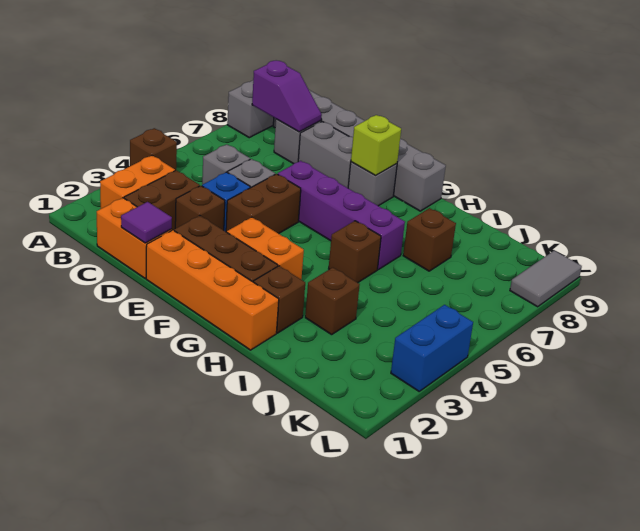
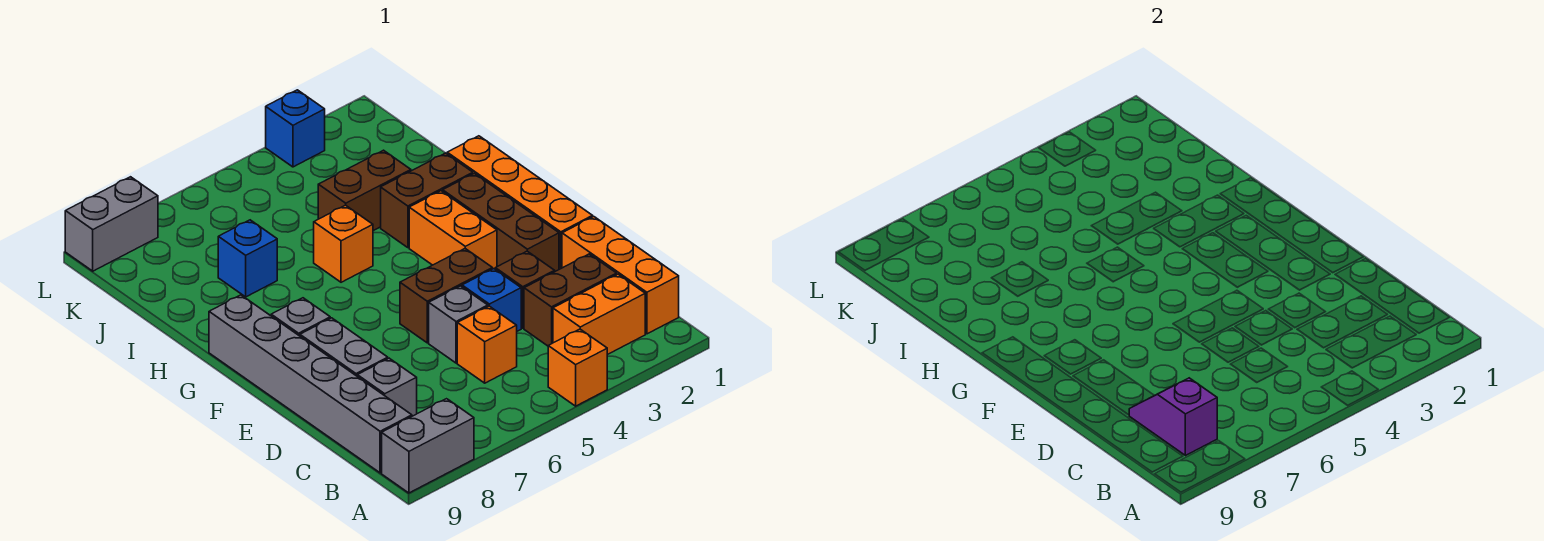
brown 1x1 brick [130,128,177,171] -> orange 1x1 brick [548,329,607,406]
orange 1x2 brick [97,198,172,279] -> orange 1x3 brick [562,217,679,334]
grey 1x1 brick [202,144,250,185] -> orange 1x1 brick [457,306,517,383]
purple 1x1 tile [121,202,172,243] -> none
purple 1x4 brick [278,161,405,270] -> none
lime 1x1 brick [351,115,401,176] -> none
brown 1x1 brick [254,266,305,333] -> brown 1x2 brick [381,153,473,248]
brown 1x1 brick [329,221,381,283] -> orange 1x1 brick [314,205,373,282]
brown 1x1 brick [305,268,360,335] -> brown 1x2 brick [318,150,411,231]
brown 1x1 brick [403,208,456,271] -> blue 1x1 brick [218,220,277,297]
blue 1x2 brick [391,305,473,391] -> blue 1x1 brick [266,90,325,167]
grey 1x2 tile [510,251,582,307] -> grey 1x2 brick [65,177,158,271]

